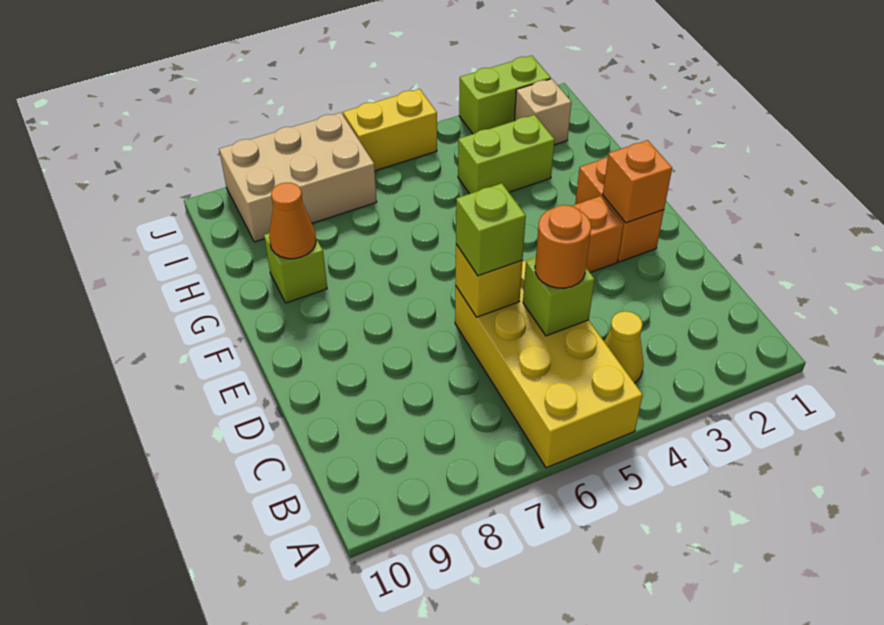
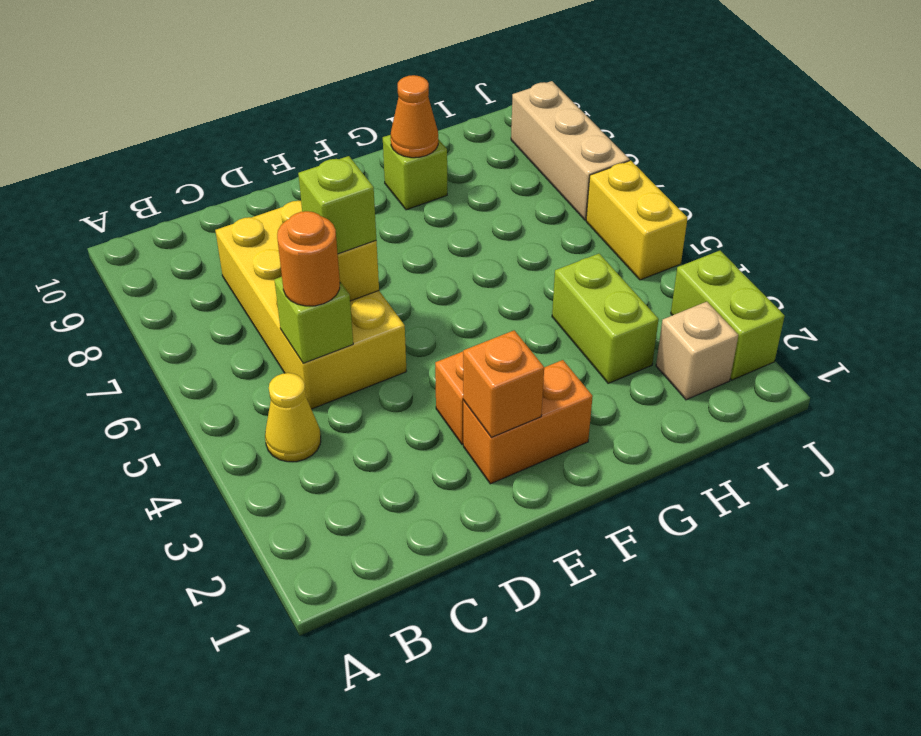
yellow 2x4 brick [455,257,643,468] -> yellow 2x4 brick turned to [215,201,406,409]
tan 2x3 brick [219,112,377,242] -> tan 1x3 brick [511,81,629,220]

